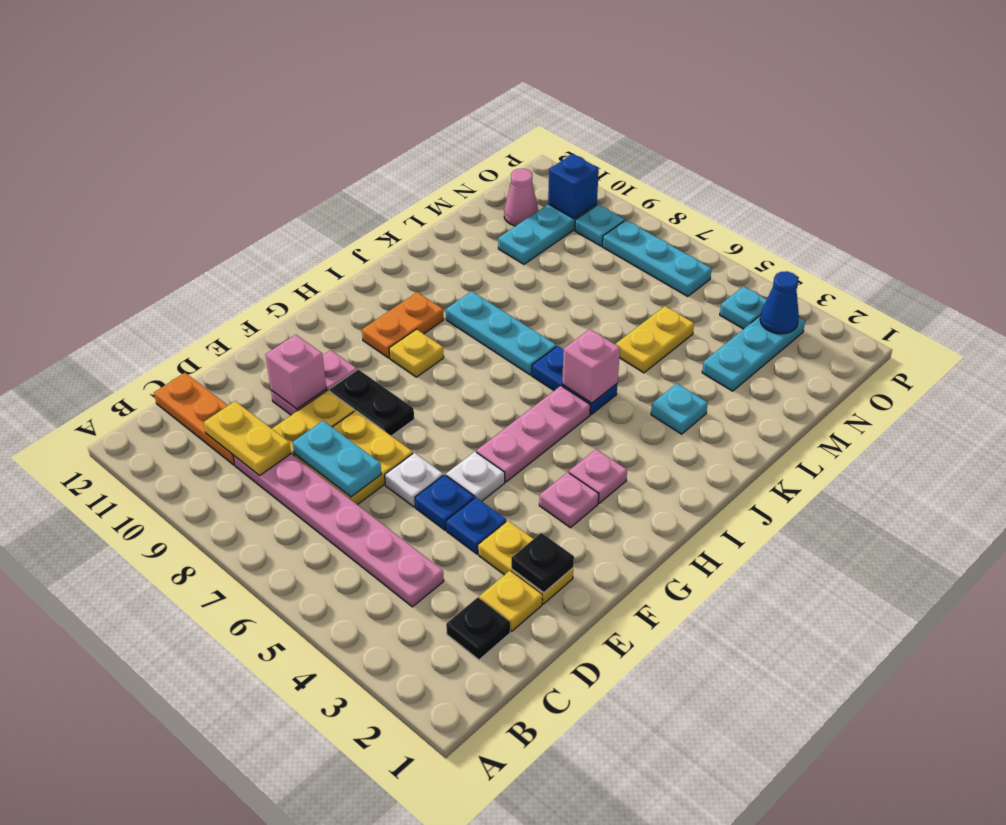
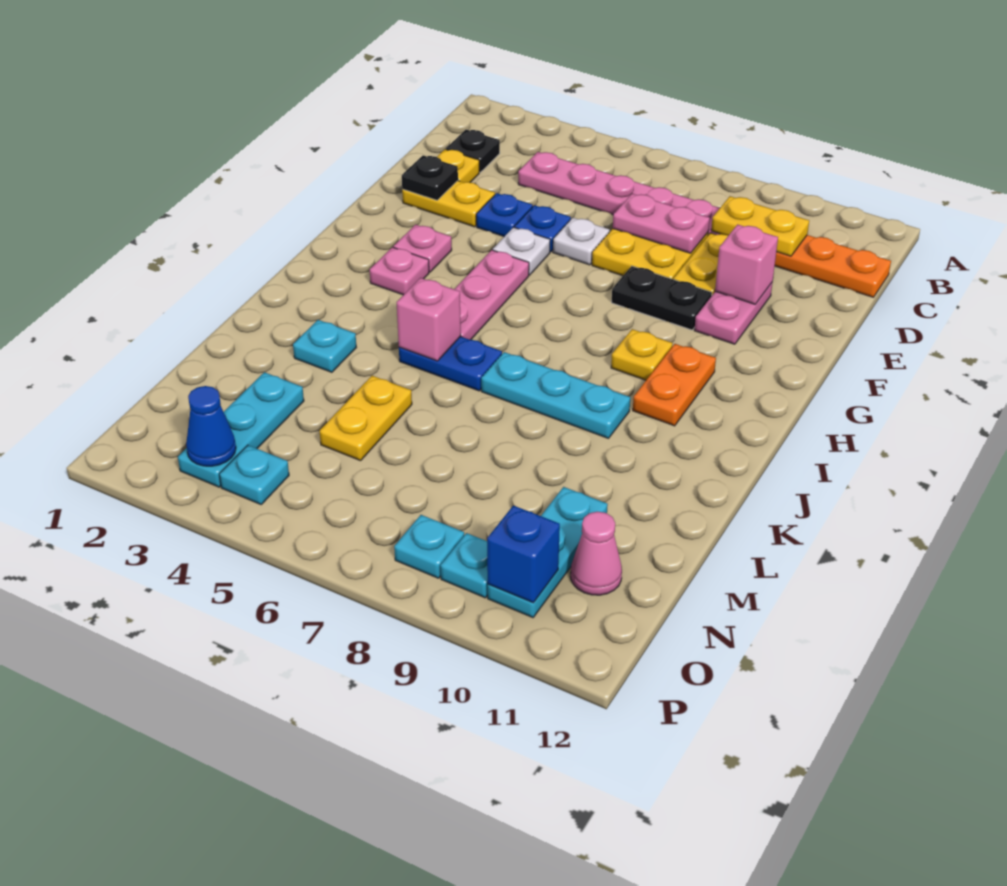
cyan 1x2 plate [292,421,381,497] -> pink 1x2 plate [613,193,710,253]
cyan 1x3 plate [602,220,712,297] -> cyan 1x1 plate [394,515,464,578]

